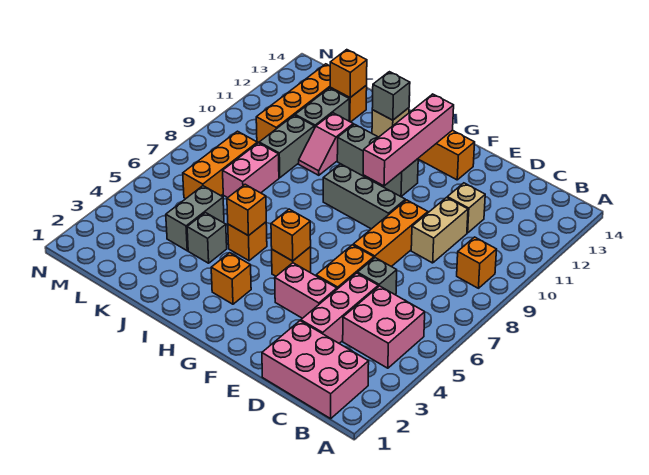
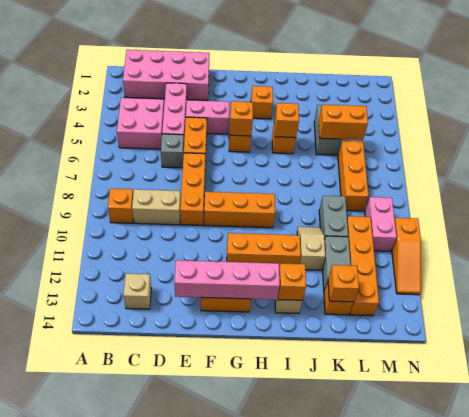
pink 2x3 brick [262,321,369,419] -> pink 2x4 brick [123,50,209,100]
tan 1x2 brick [411,197,468,263] -> tan 1x2 brick turned to [132,189,181,225]
tan 1x1 brick [447,183,485,233] -> tan 1x1 brick moved to [124,274,151,309]
grey 1x3 brick [323,164,405,229] -> orange 1x3 brick [204,192,275,228]
pink 1x4 brick [363,94,454,186] -> pink 1x4 brick turned to [174,260,280,300]
grey 1x3 brick [337,124,418,197] -> orange 1x3 brick [227,233,301,268]
grey 1x1 brick [372,72,410,120] -> orange 1x1 brick [278,263,306,300]
grey 1x1 brick [187,213,227,263] -> none
pink 1x2 slope [299,113,353,175] -> tan 1x2 slope [297,227,325,270]
none -> orange 1x2 brick [319,105,368,140]
pink 1x2 brick [223,143,279,198] -> pink 1x2 brick moved to [365,197,397,252]
none -> orange 1x3 slope [392,218,421,295]

